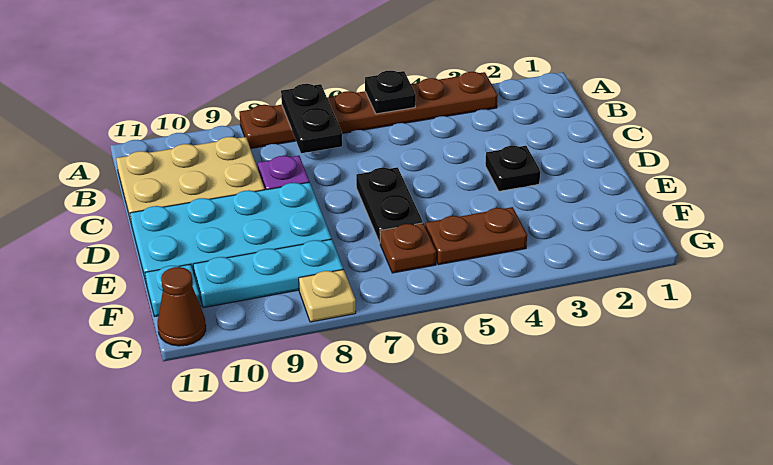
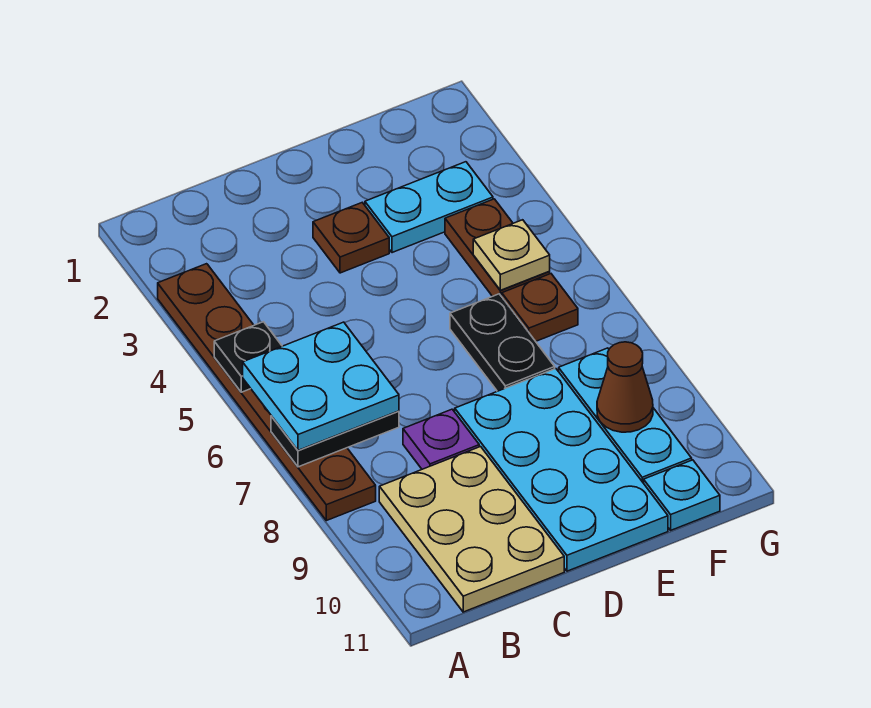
none -> cyan 2x2 plate [243,322,399,450]
black 1x1 plate [485,146,540,191] -> brown 1x1 plate [313,203,389,273]
black 1x2 plate [356,167,423,243] -> black 1x2 plate turned to [450,294,555,391]
none -> cyan 1x2 plate [365,162,493,253]
tan 1x1 plate [299,269,356,322] -> tan 1x1 plate moved to [473,220,550,290]
brown 1x1 cone [158,267,206,346] -> brown 1x1 cone moved to [597,342,653,432]

